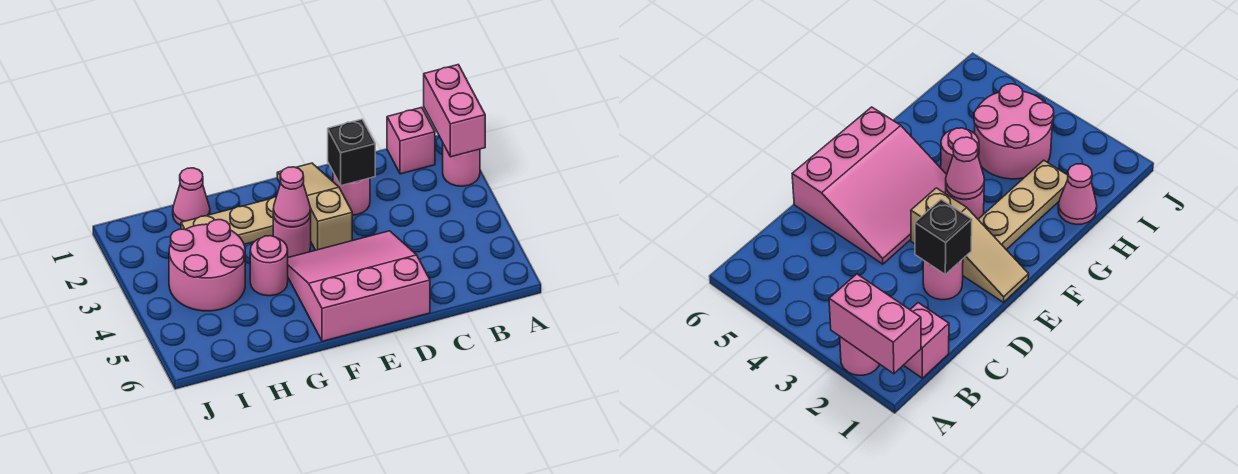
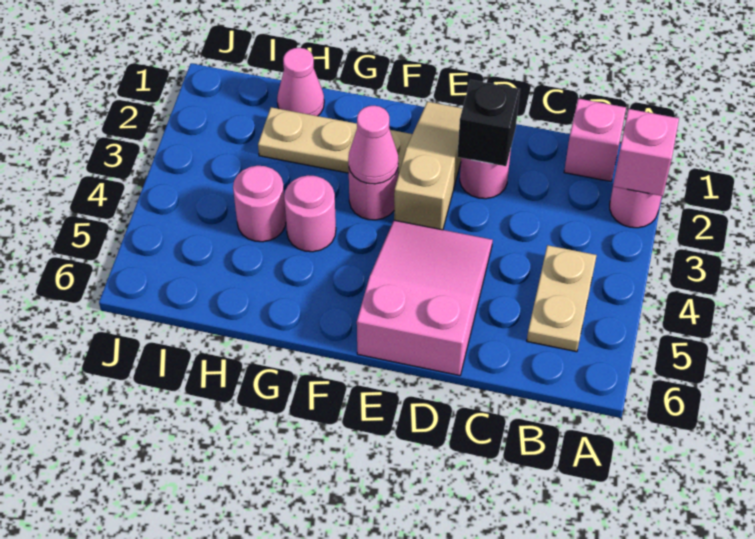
pink 1x2 brick [424,65,485,157] -> pink 1x1 brick [613,109,679,196]
none -> tan 1x2 plate [527,245,597,352]
pink 3x3 slope [288,231,430,341] -> pink 2x3 slope [357,220,493,376]
pink 2x2 round brick [169,220,245,311] -> pink 1x1 round brick [233,166,286,242]

